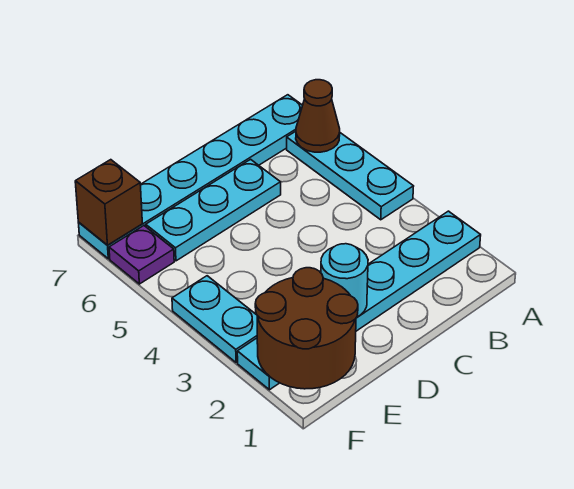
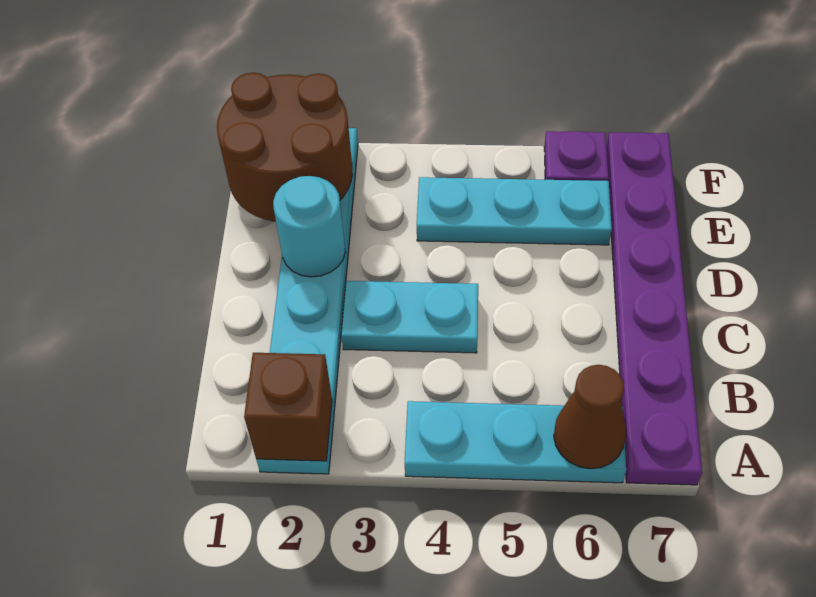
cyan 1x6 plate [79,95,303,259] -> purple 1x6 plate [607,132,702,485]
cyan 1x3 plate [146,159,281,261] -> cyan 1x3 plate turned to [417,177,612,245]
cyan 1x2 plate [172,276,257,362] -> cyan 1x2 plate moved to [341,281,478,353]
brown 1x1 brick [75,160,142,245] -> brown 1x1 brick moved to [244,353,332,461]

